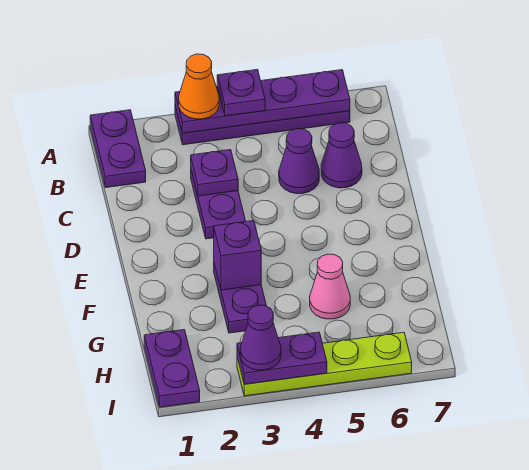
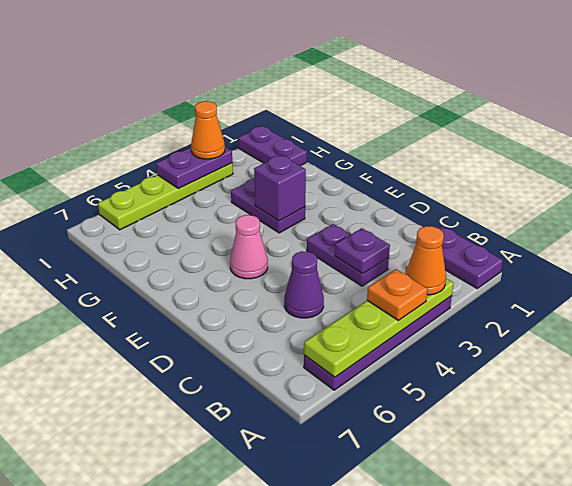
purple 1x4 plate [175,70,350,133] -> lime 1x4 plate [304,278,454,377]
purple 1x1 plate [217,69,265,116] -> orange 1x1 plate [367,269,427,321]
purple 1x1 cone [321,123,362,188] -> none
pink 1x1 cone [310,254,350,319] -> pink 1x1 cone moved to [230,215,268,279]
purple 1x1 cone [240,305,281,370] -> orange 1x1 cone [191,101,225,159]

